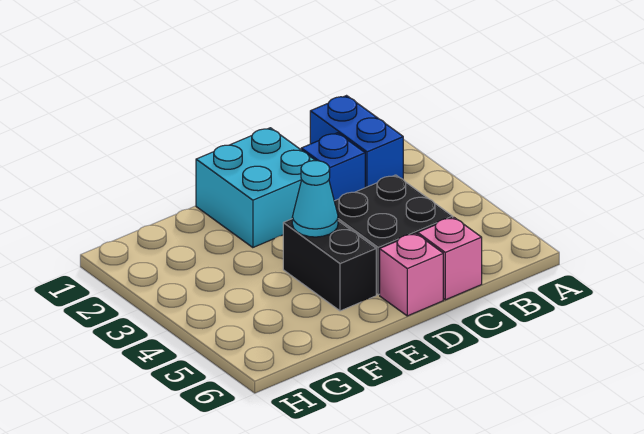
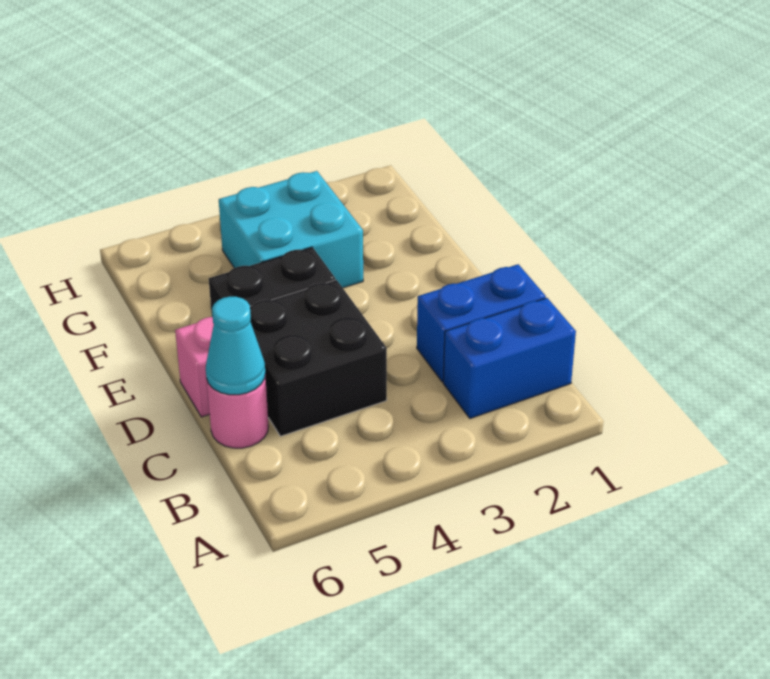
blue 1x1 brick [301,133,365,201] -> blue 1x2 brick [417,264,546,382]
pink 1x1 brick [418,217,482,300] -> pink 1x1 round brick [207,375,268,448]
cyan 2x2 brick [196,128,315,248] -> cyan 2x2 brick moved to [219,171,363,288]
cyan 1x1 cone [292,161,338,237] -> cyan 1x1 cone moved to [206,297,265,395]

